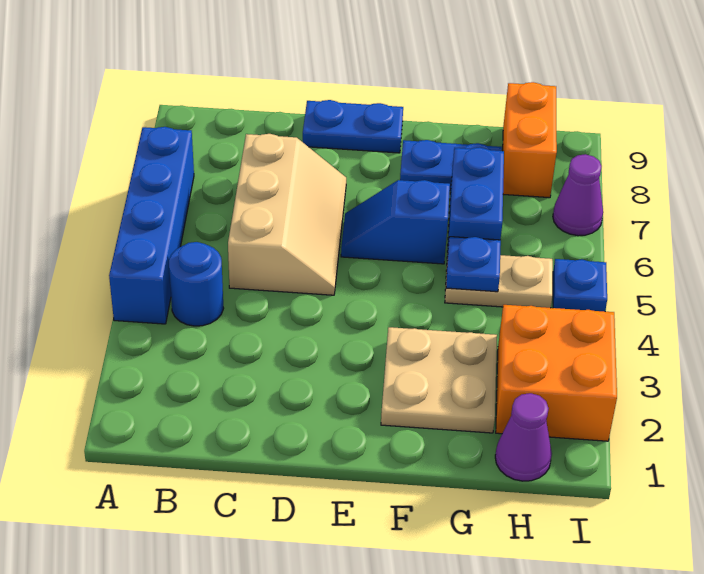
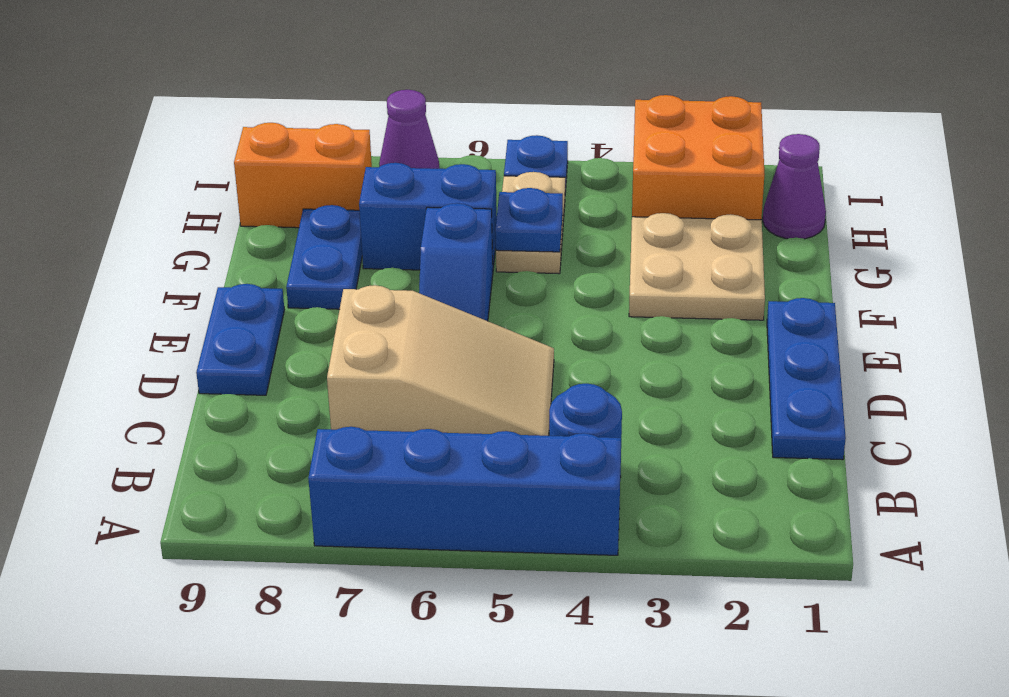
none -> blue 1x3 plate [767,298,846,460]
tan 2x3 slope [228,134,346,295] -> tan 2x3 slope turned to [327,285,554,436]

